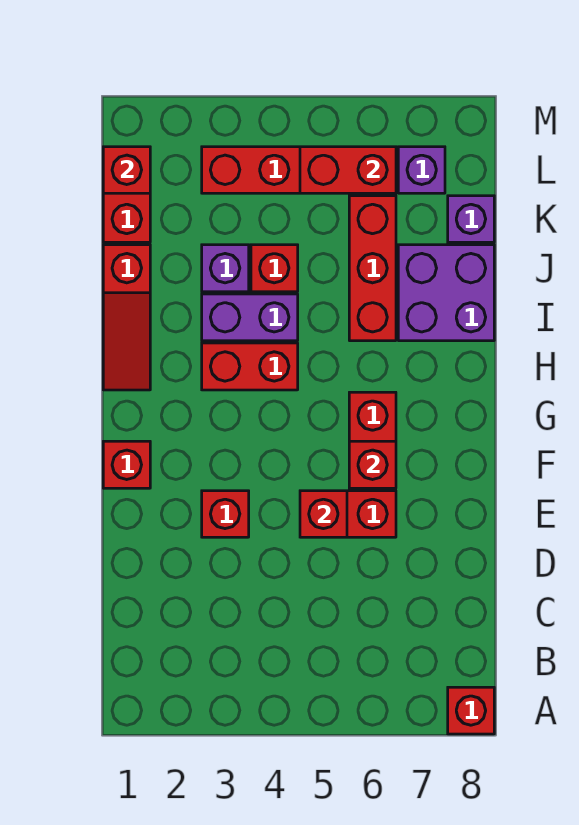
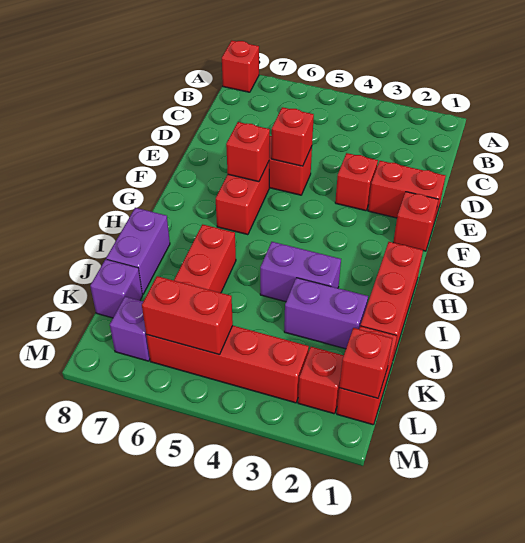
red 1x3 slope [103,245,150,390] -> red 1x3 brick [361,242,423,359]
red 1x2 brick [202,343,298,390] -> red 1x2 brick moved to [368,161,445,222]
purple 2x2 brick [398,245,494,341] -> purple 1x2 brick [106,208,170,294]
purple 1x1 brick [202,245,249,292] -> purple 1x2 brick [284,278,368,349]
red 1x1 brick [251,245,298,292] -> red 1x1 brick moved to [298,347,344,414]

